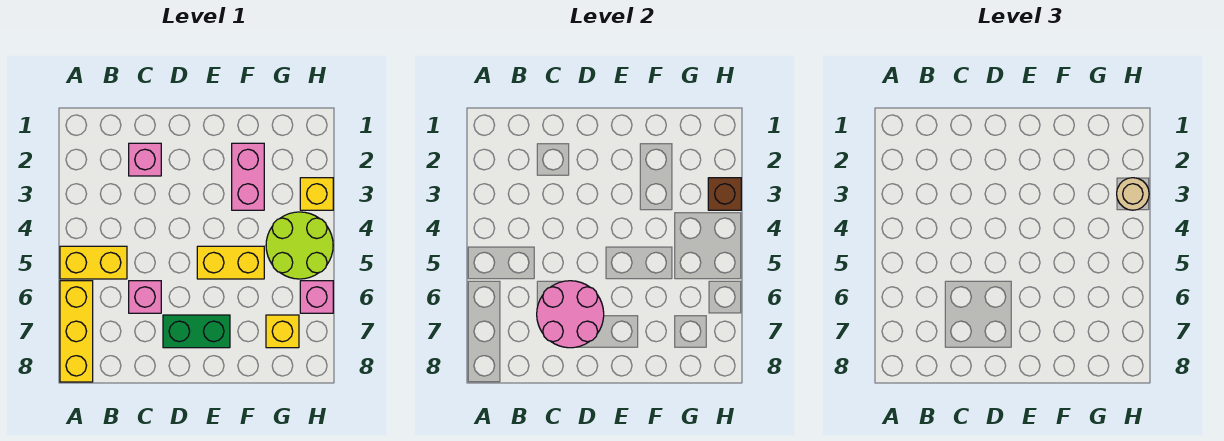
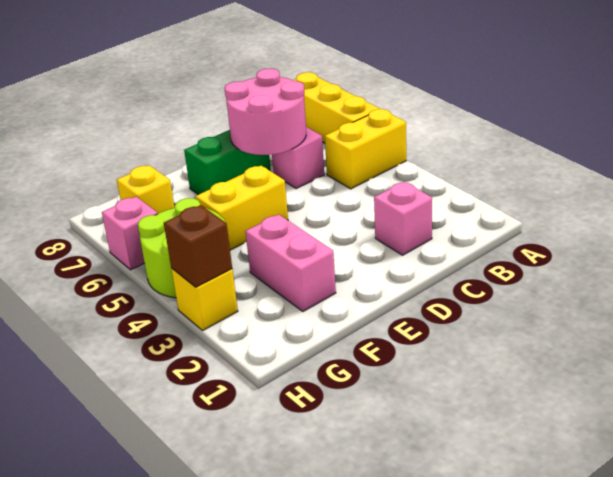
tan 1x1 round brick [1117,178,1149,210] -> none

